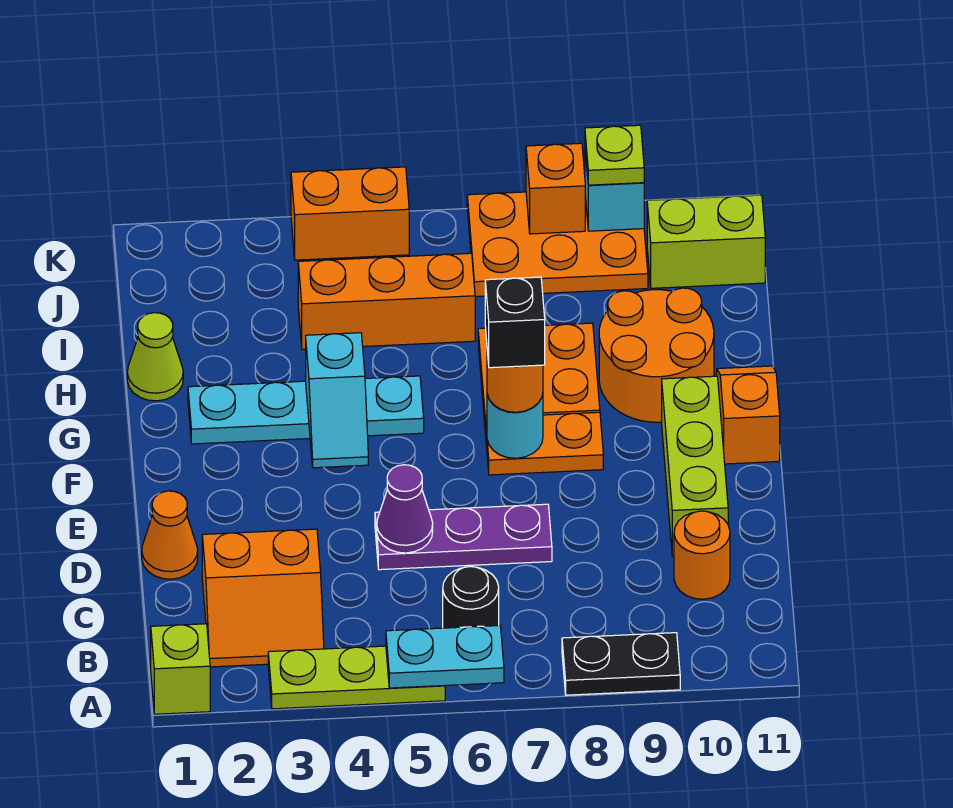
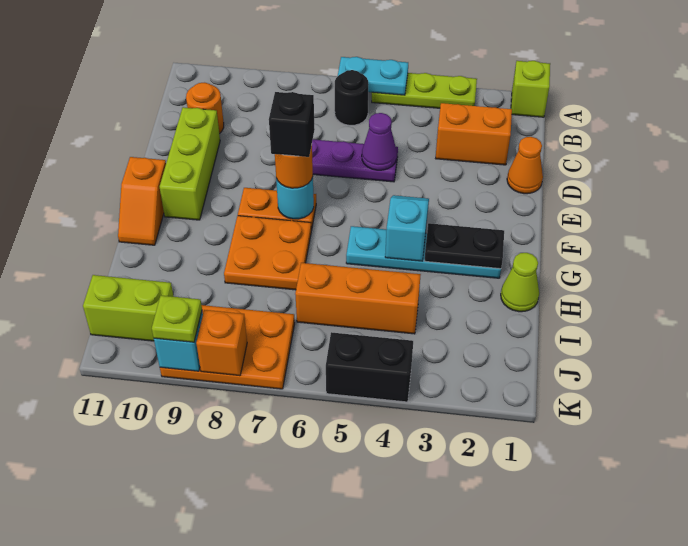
black 1x2 plate [562,633,680,695] -> black 1x2 plate moved to [424,223,504,269]
orange 2x2 round brick [599,288,714,422] -> none
orange 1x2 brick [291,167,409,260] -> black 1x2 brick [326,332,413,402]

